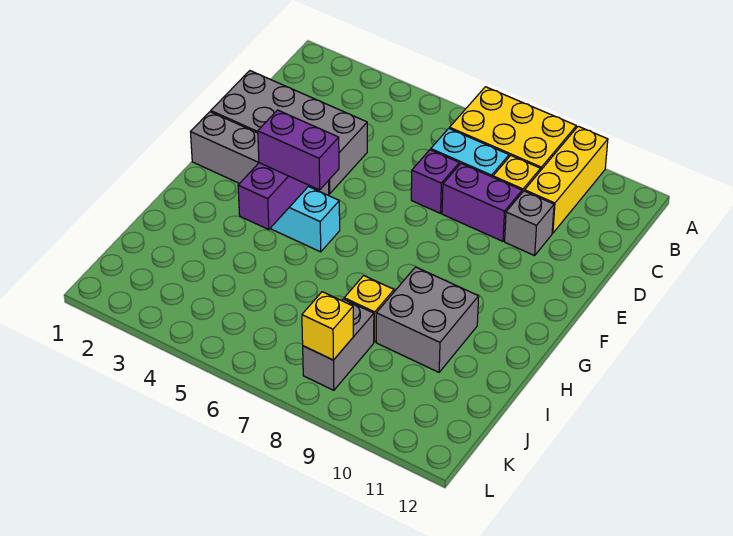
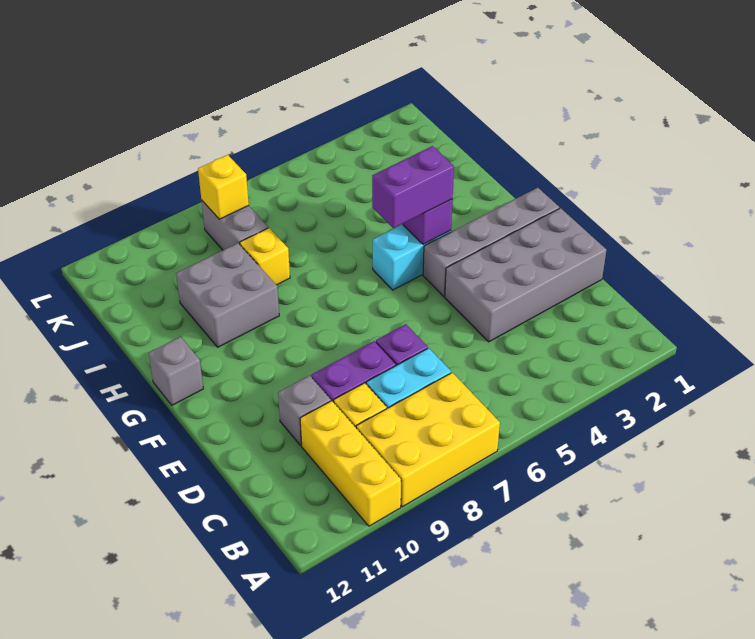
none -> grey 1x1 brick [149,337,203,405]

